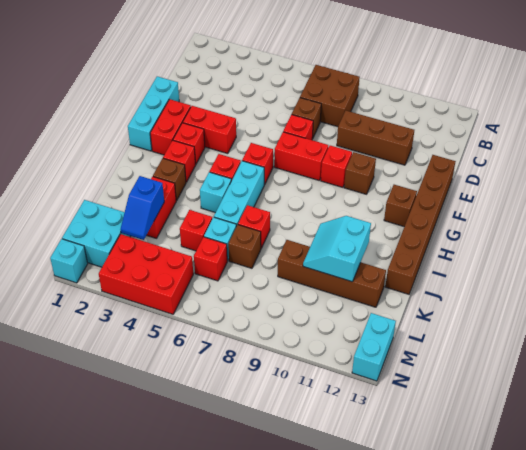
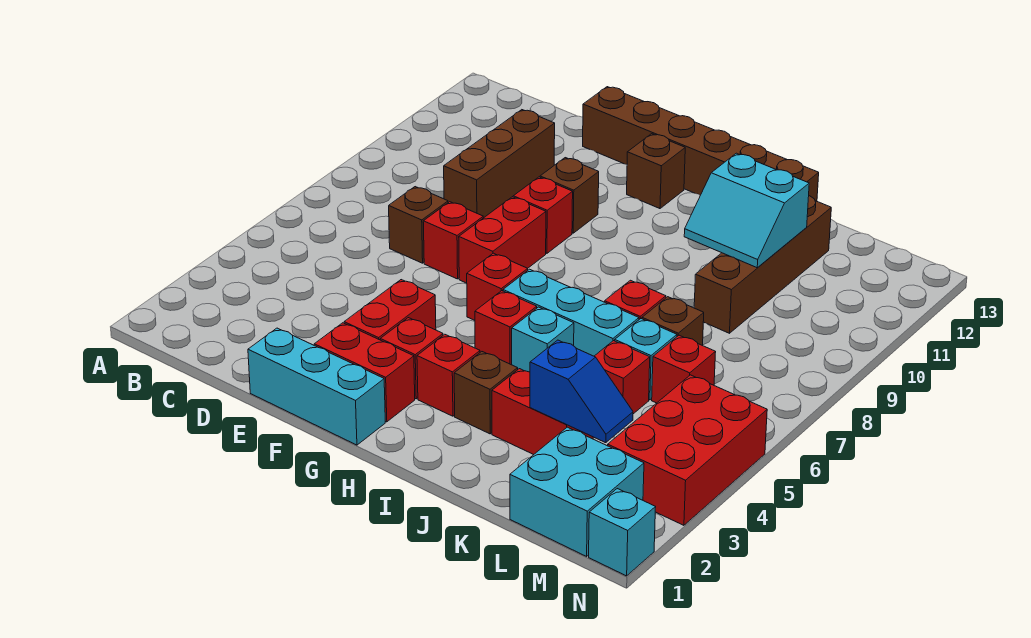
brown 2x2 brick [300,65,360,127] -> none
cyan 1x2 brick [352,313,396,381] -> none

